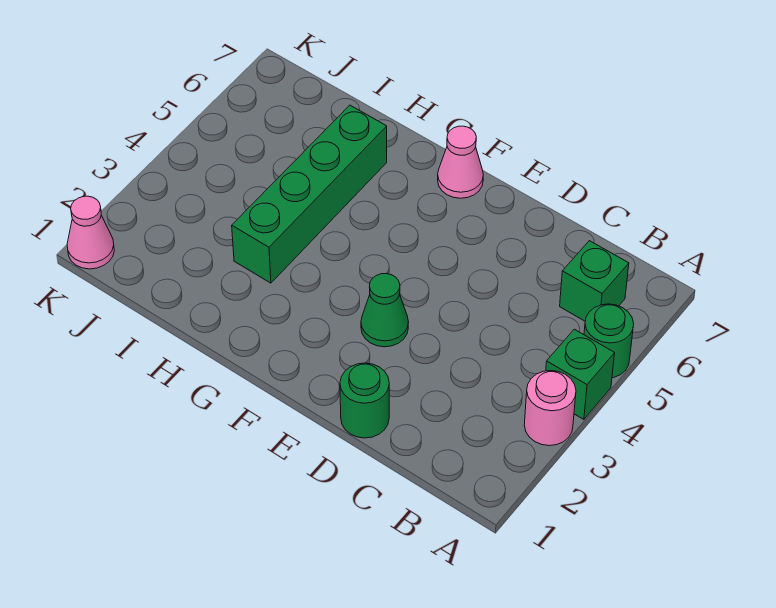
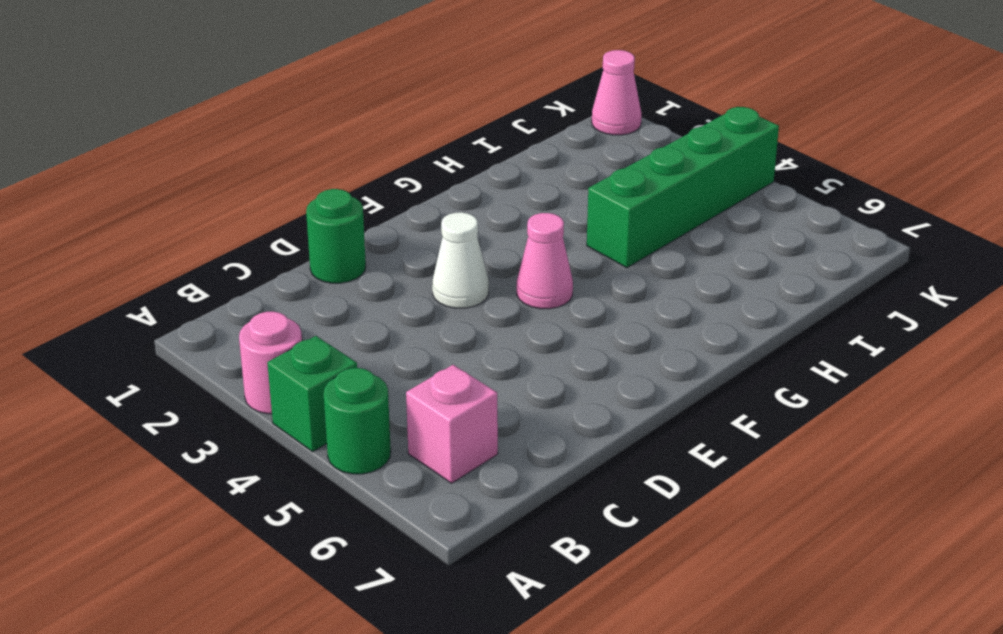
green 1x1 brick [560,241,629,321] -> pink 1x1 brick [406,365,498,483]
green 1x1 cone [361,274,409,347] -> white 1x1 cone [432,212,489,308]
pink 1x1 cone [438,126,483,198] -> pink 1x1 cone moved to [517,213,573,309]
green 1x4 brick [232,105,387,283] -> green 1x4 brick turned to [587,107,779,268]

